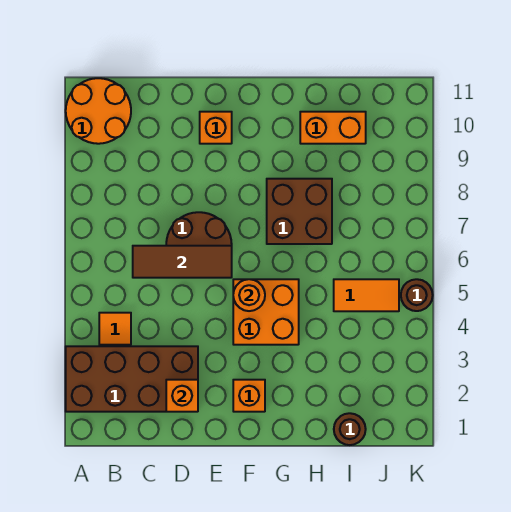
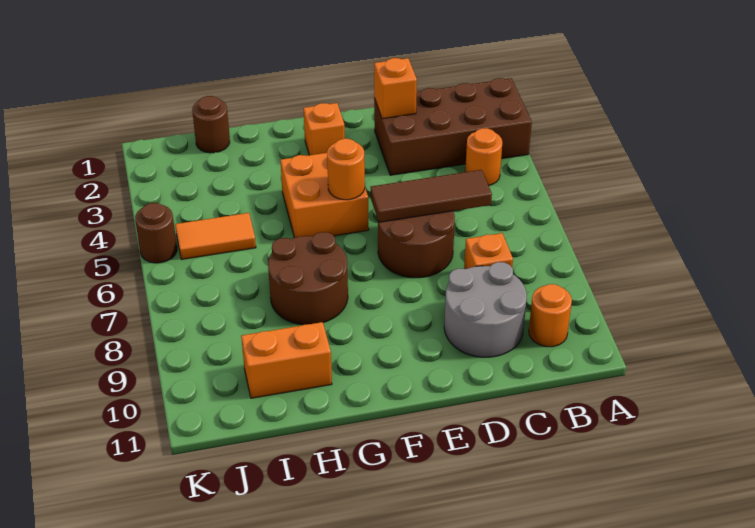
orange 2x2 round brick [66,78,131,144] -> orange 1x1 round brick [529,284,572,347]
orange 1x1 tile [99,313,131,345] -> orange 1x1 round brick [465,128,502,186]
none -> grey 2x2 round brick [444,262,527,357]
orange 1x1 brick [200,112,232,144] -> orange 1x1 brick moved to [464,233,513,269]
brown 2x2 brick [267,179,332,244] -> brown 2x2 round brick [268,232,348,325]

